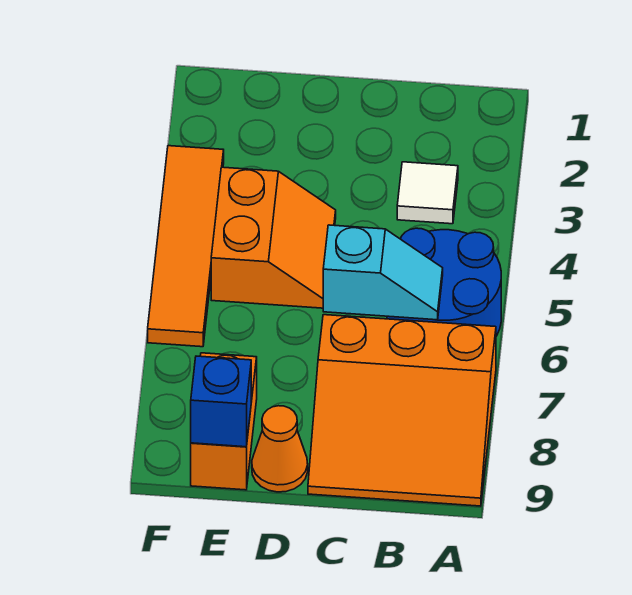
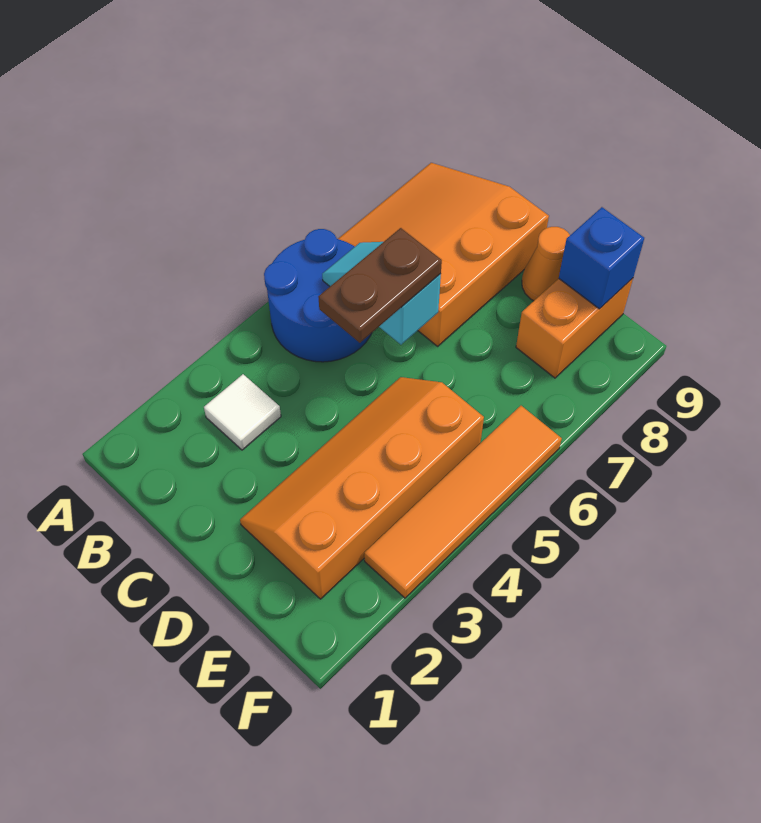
orange 3x3 slope [308,315,496,506] -> orange 3x3 slope turned to [338,163,549,346]
none -> brown 1x2 plate [318,228,442,343]
orange 2x2 slope [211,167,336,308] -> orange 2x4 slope [240,377,484,599]

